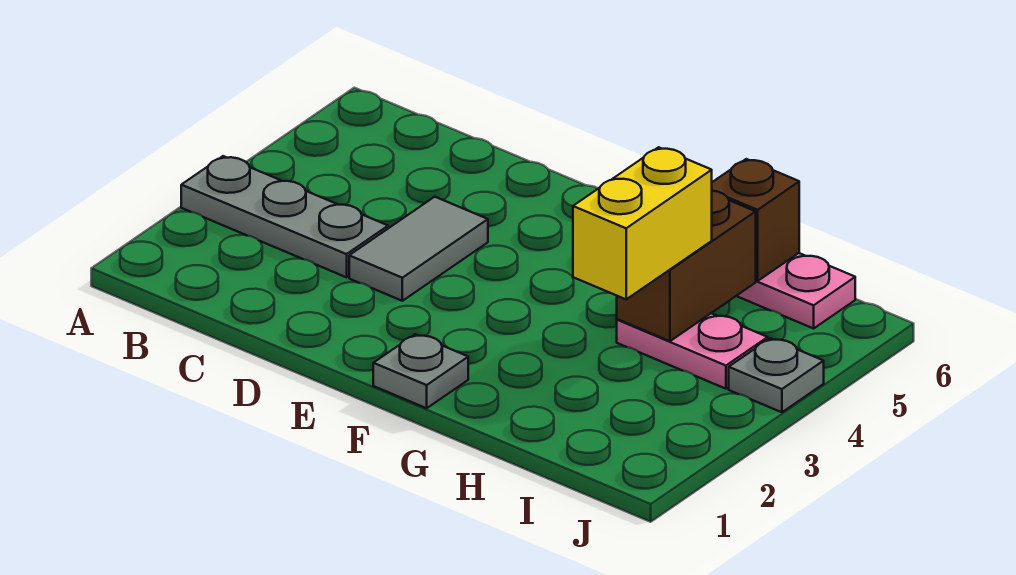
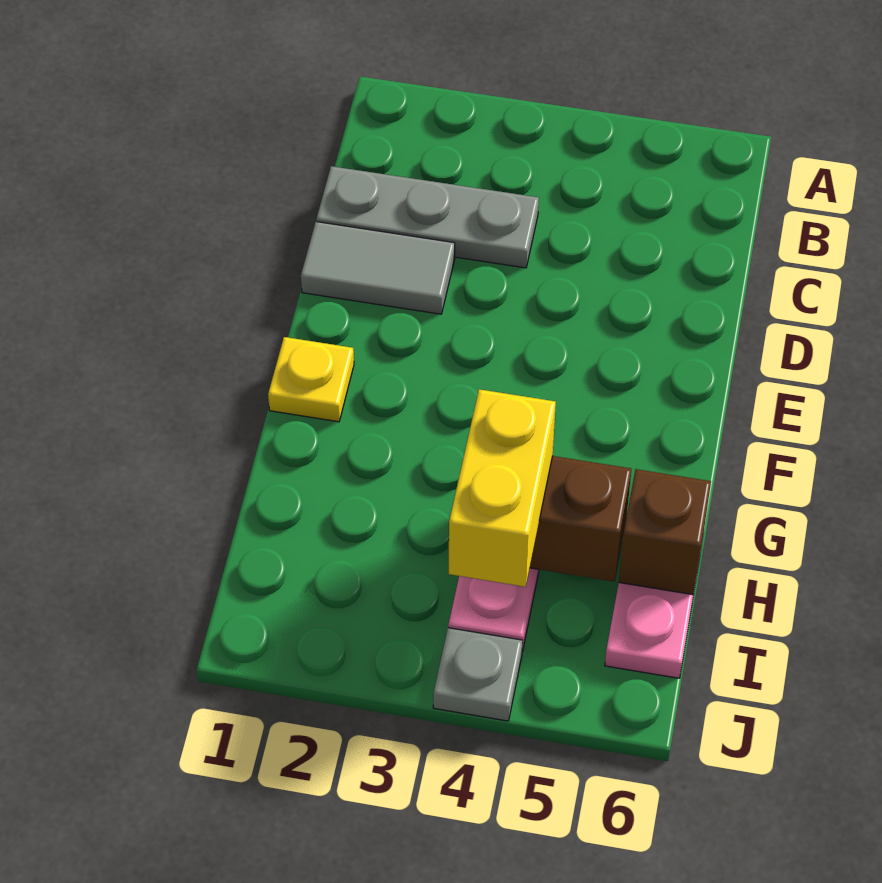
grey 1x3 plate [181,156,388,277] -> grey 1x3 plate turned to [316,166,539,268]
grey 1x2 tile [349,197,488,301] -> grey 1x2 tile moved to [301,222,455,314]
grey 1x1 plate [373,334,468,408] -> yellow 1x1 plate [268,337,354,422]
yellow 1x2 brick [573,147,712,299] -> yellow 1x2 brick turned to [449,389,556,587]

